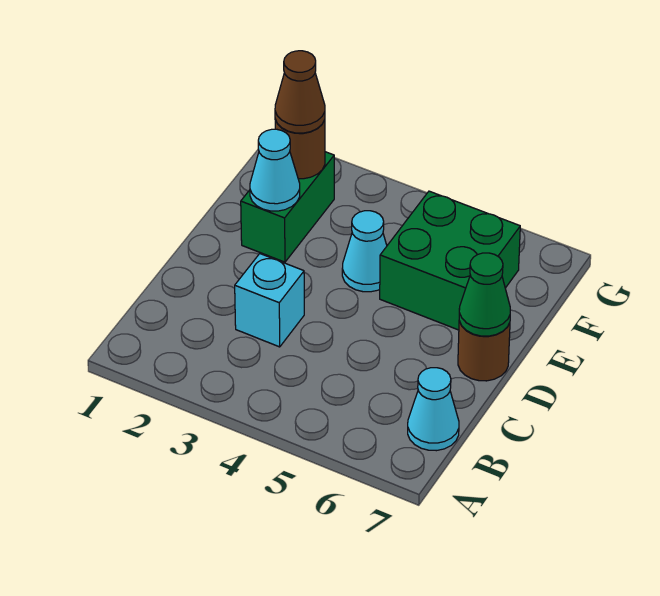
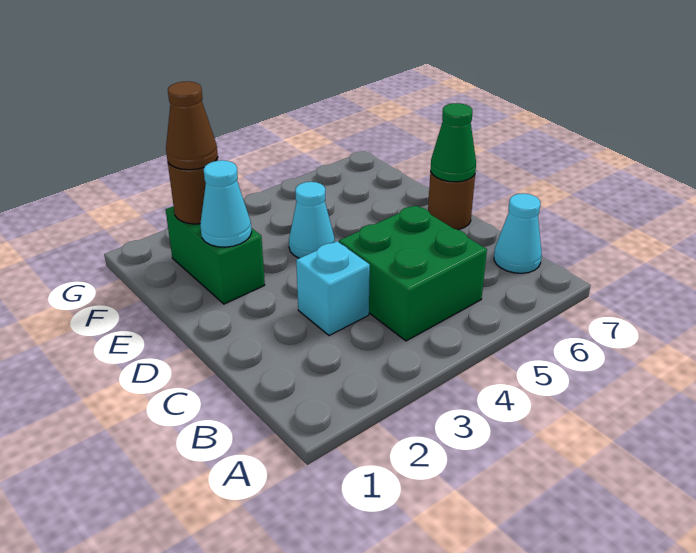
green 2x2 brick [380,191,520,330] -> green 2x2 brick moved to [339,206,487,341]

